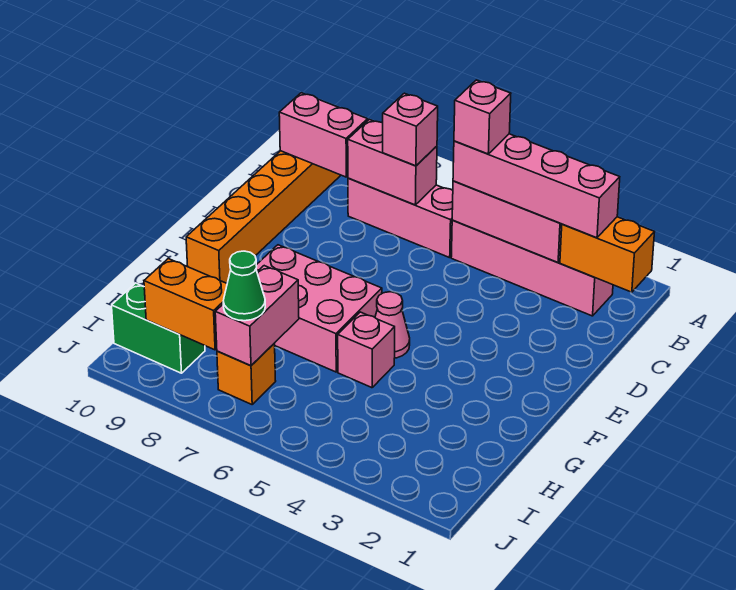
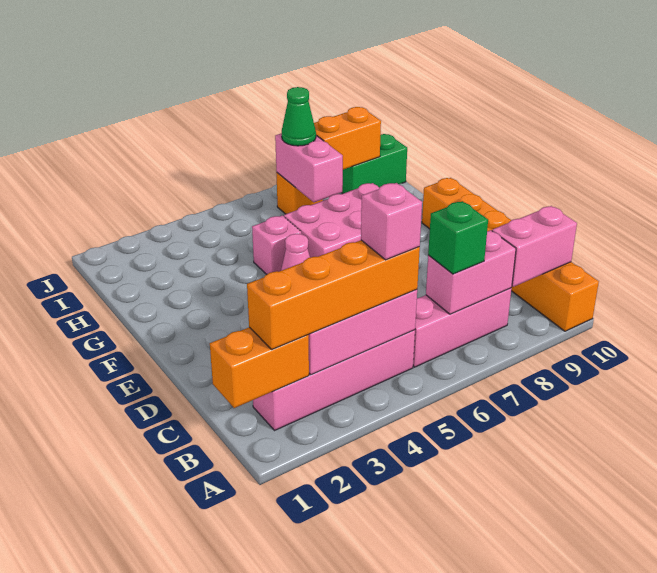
pink 1x4 brick [453,134,620,238] -> orange 1x4 brick [247,240,420,350]
pink 1x1 brick [383,93,438,166] -> green 1x1 brick [428,201,488,274]

